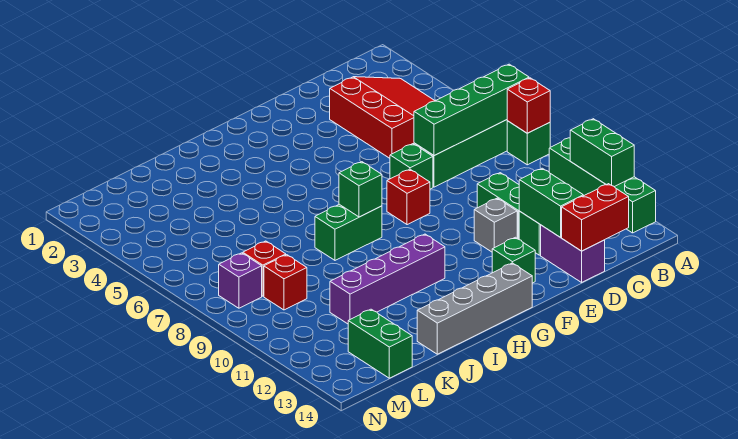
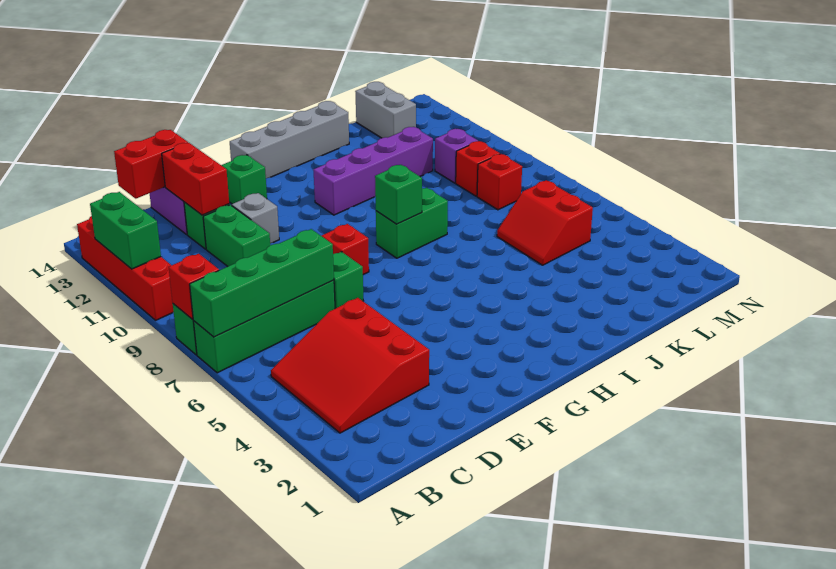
green 1x4 brick [549,138,656,233] -> red 1x4 brick [77,216,174,320]
green 1x2 brick [519,168,583,237] -> red 1x2 brick [162,143,229,215]
none -> red 2x2 slope [497,180,593,265]
green 1x2 brick [348,309,412,378] -> grey 1x2 brick [355,82,416,138]
purple 1x1 brick [219,253,262,308] -> purple 1x1 brick moved to [435,129,478,183]

